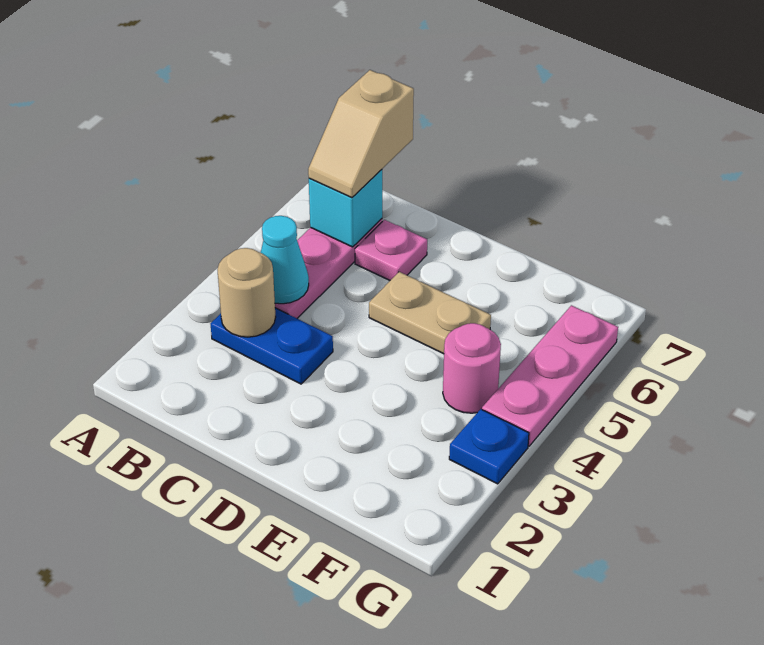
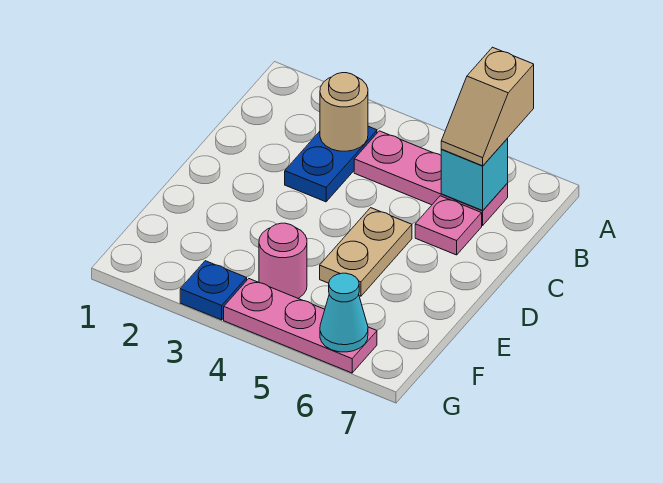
cyan 1x1 cone [261,216,309,304] -> cyan 1x1 cone moved to [320,273,368,352]
tan 1x2 slope [308,70,414,198] -> tan 1x2 slope turned to [441,47,534,166]

